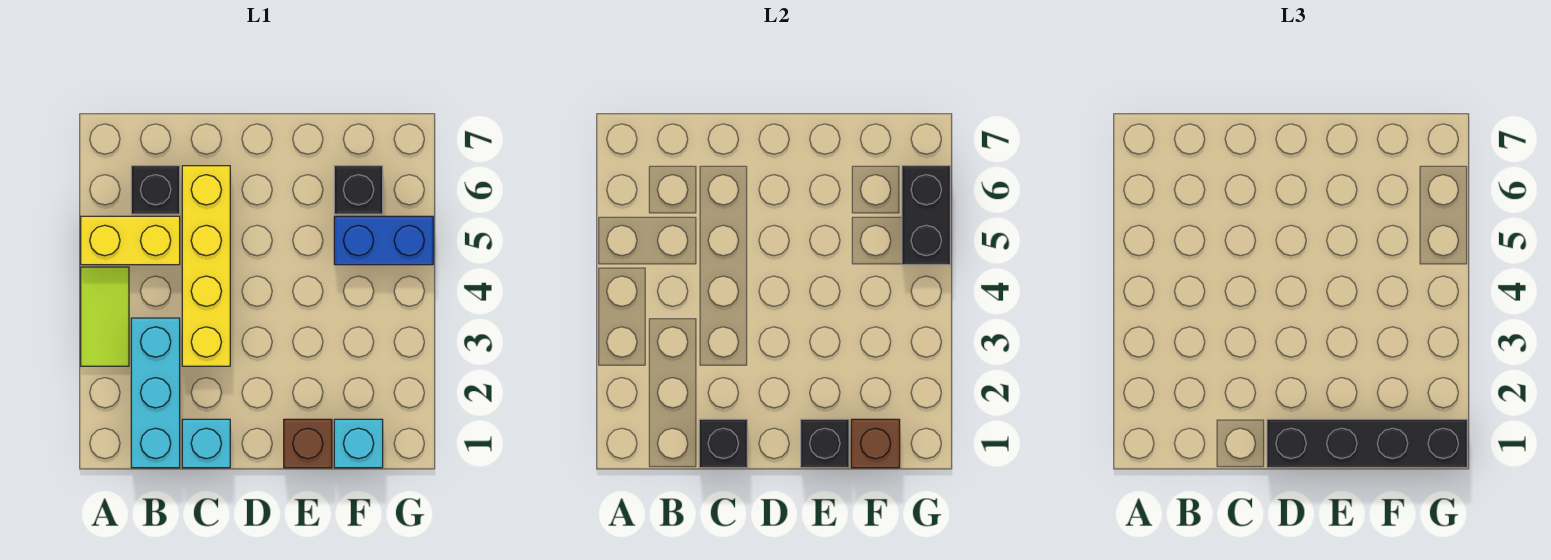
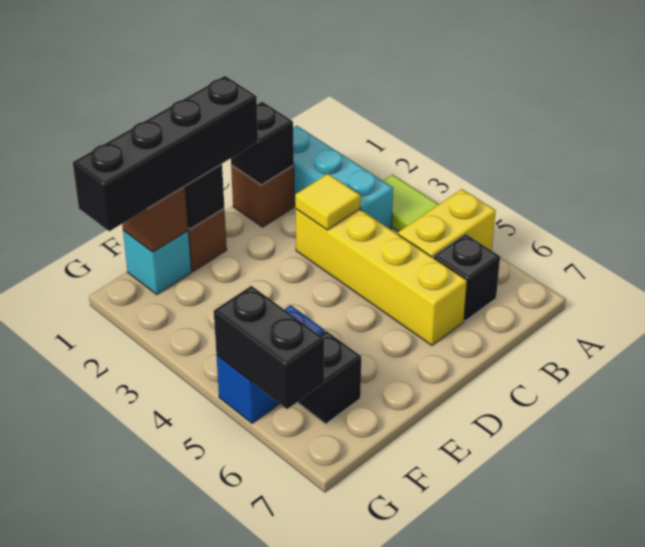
cyan 1x1 brick [182,419,230,468] -> brown 1x1 brick [231,165,294,227]
none -> yellow 1x1 tile [295,174,360,230]

